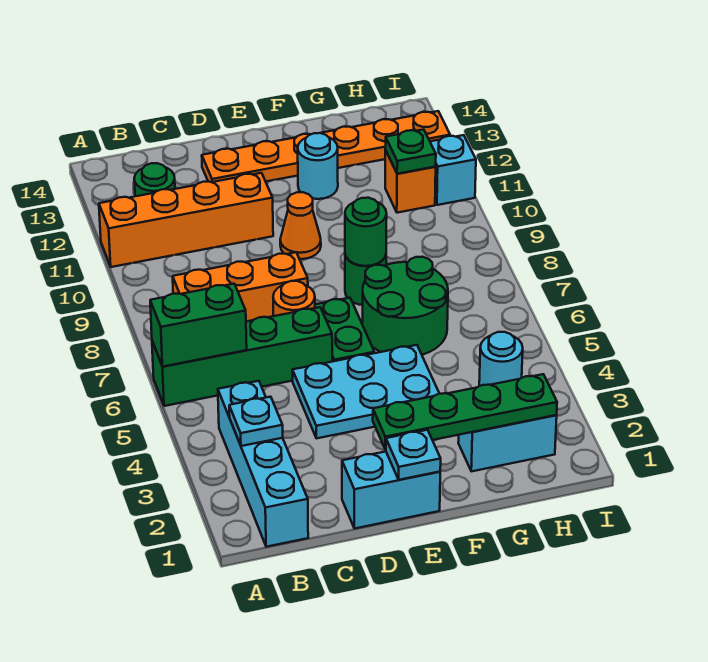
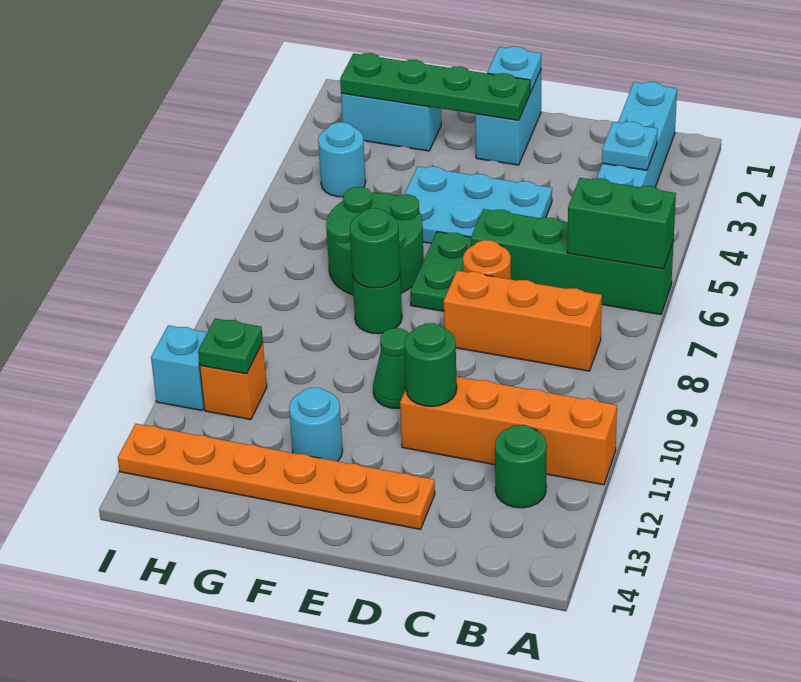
cyan 1x2 brick [342,452,440,529] -> cyan 1x2 brick turned to [475,70,541,165]
none -> green 1x1 round brick [404,323,457,406]
orange 1x1 cone [280,192,321,259] -> green 1x1 cone [373,328,409,409]

